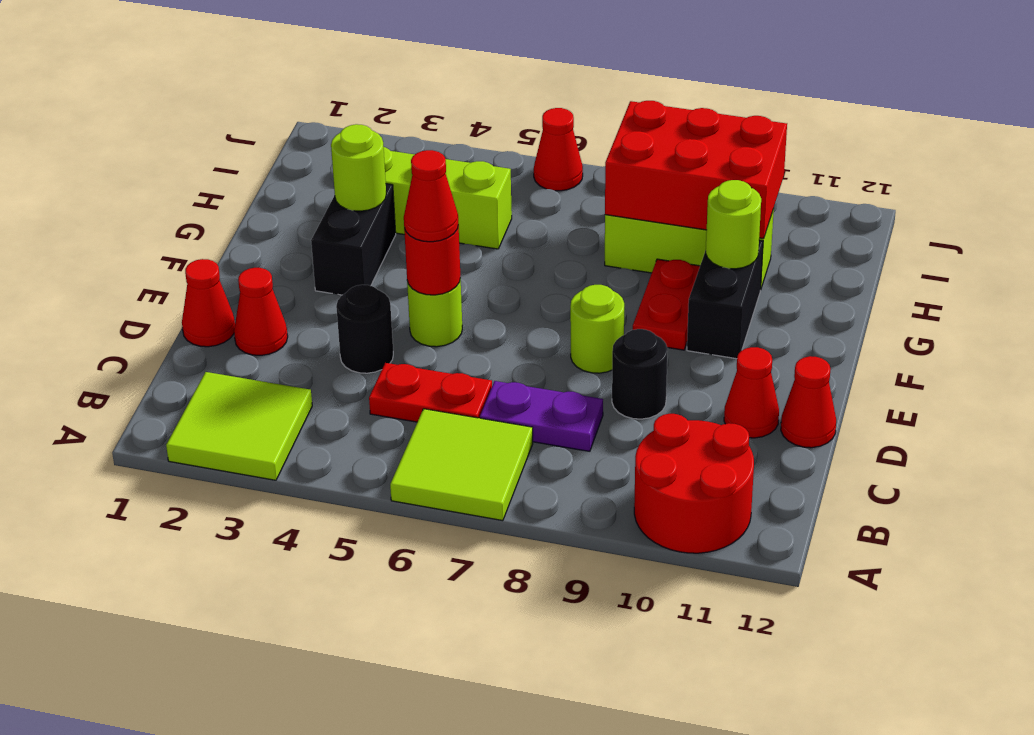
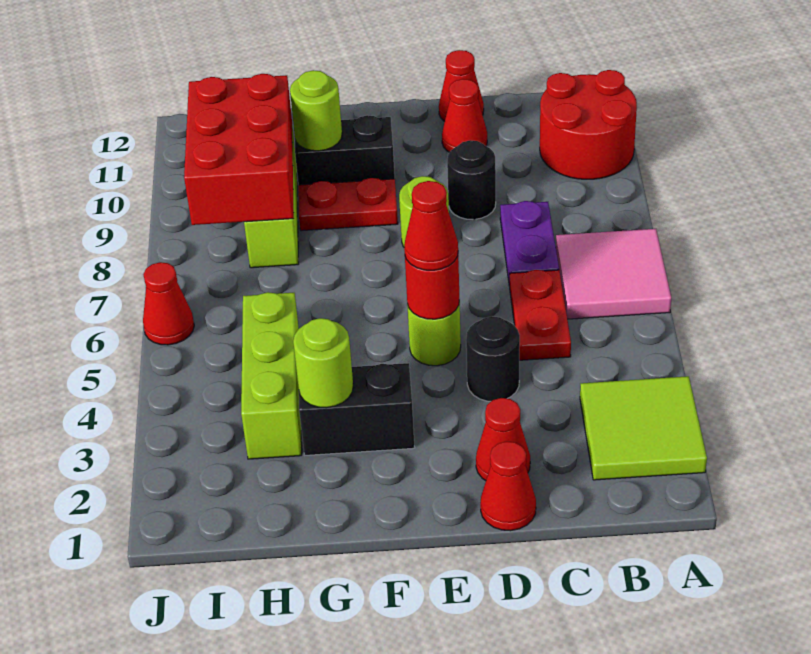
lime 2x2 tile [390,409,533,521] -> pink 2x2 tile [556,229,671,319]

